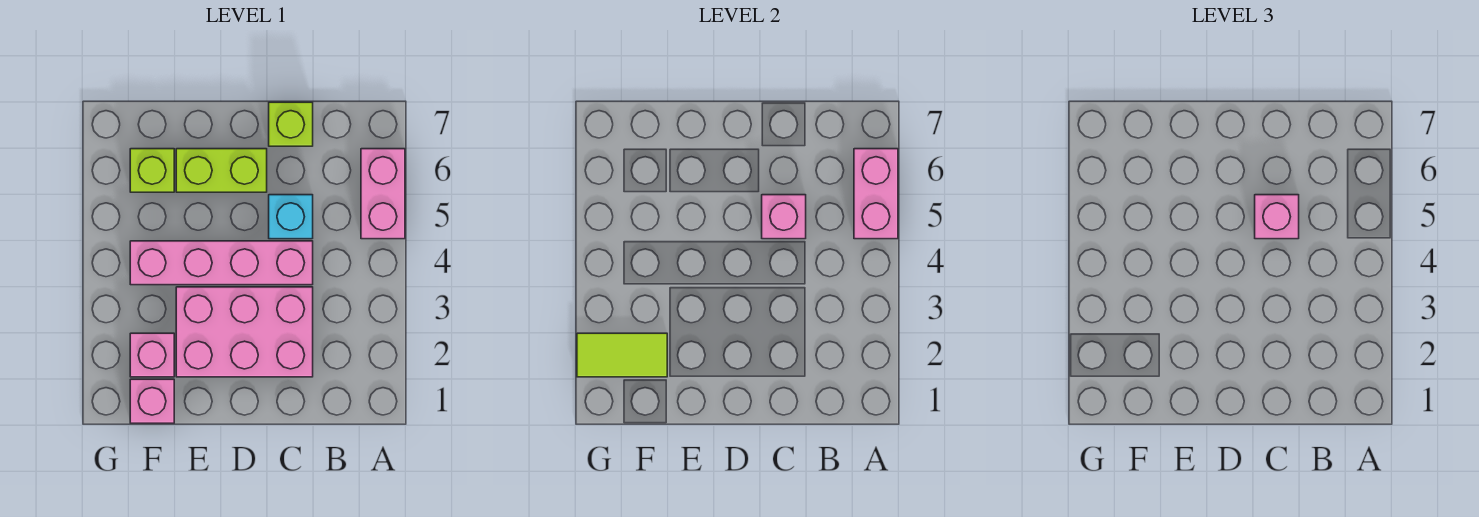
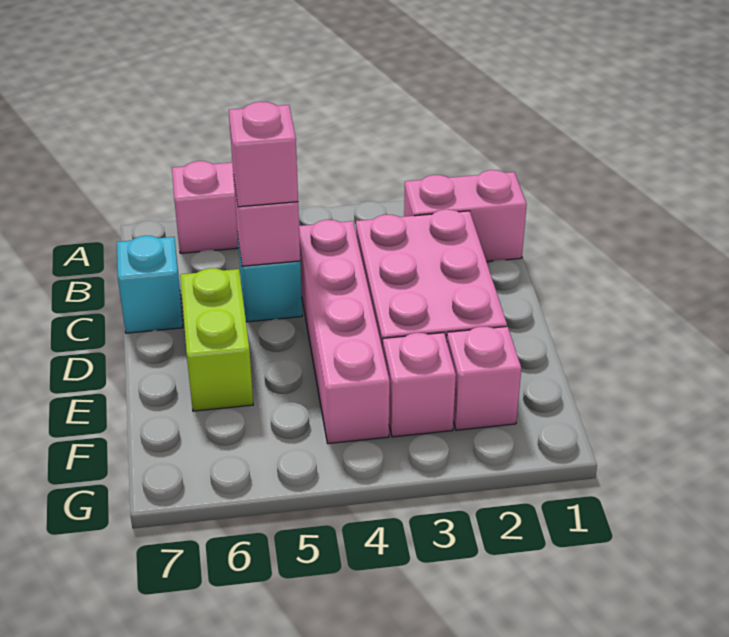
pink 1x2 brick [854,149,898,239] -> pink 1x2 brick moved to [404,170,527,262]
lime 1x1 brick [269,102,313,146] -> cyan 1x1 brick [117,236,183,333]
pink 1x1 brick [130,379,174,423] -> pink 1x1 brick moved to [383,333,456,437]
lime 1x2 tile [577,333,667,377] -> none
lime 1x1 brick [130,149,174,192] -> none

